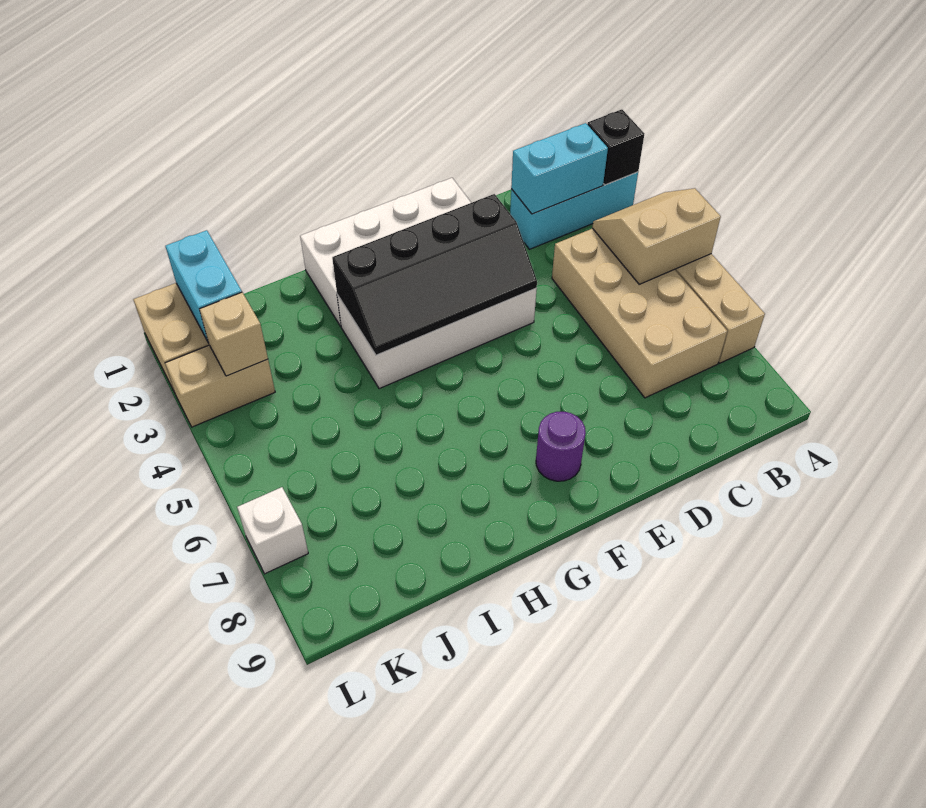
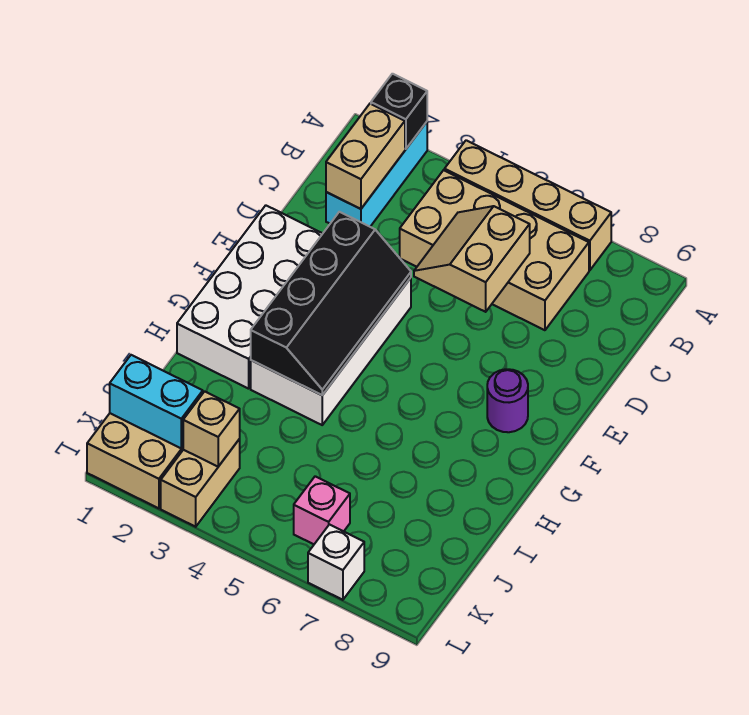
tan 2x2 slope [592,188,721,284] -> tan 2x2 slope moved to [414,206,530,312]
cyan 1x2 brick [511,123,608,214] -> tan 1x2 brick [326,104,405,209]
none -> pink 1x1 brick [294,476,350,544]

